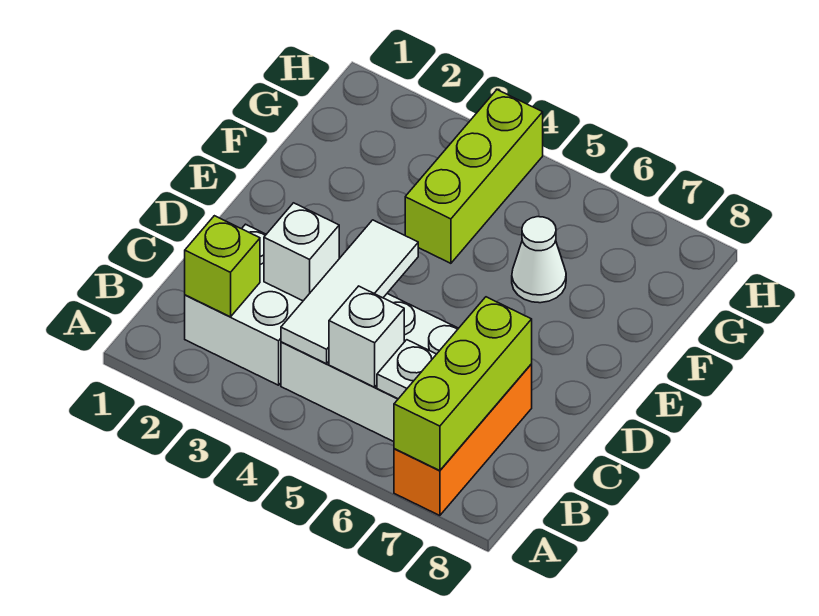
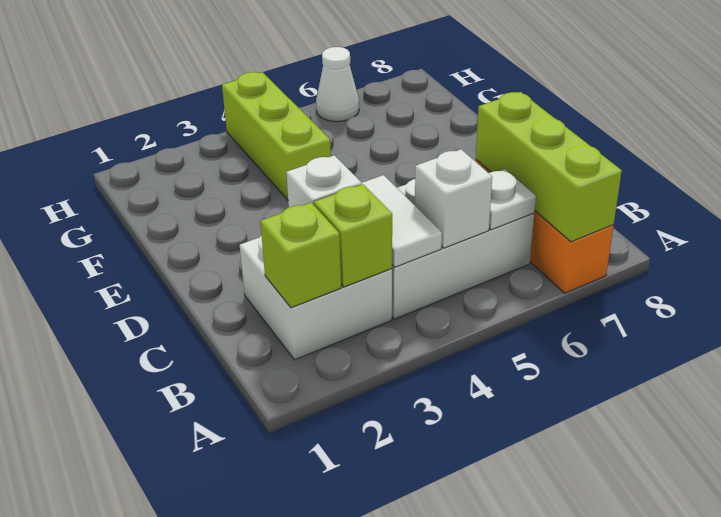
none -> lime 1x1 brick [314,184,392,287]
white 1x3 tile [281,220,418,364] -> white 1x2 tile [362,175,442,267]
white 1x1 cone [512,217,566,303] -> white 1x1 cone moved to [316,47,359,121]

